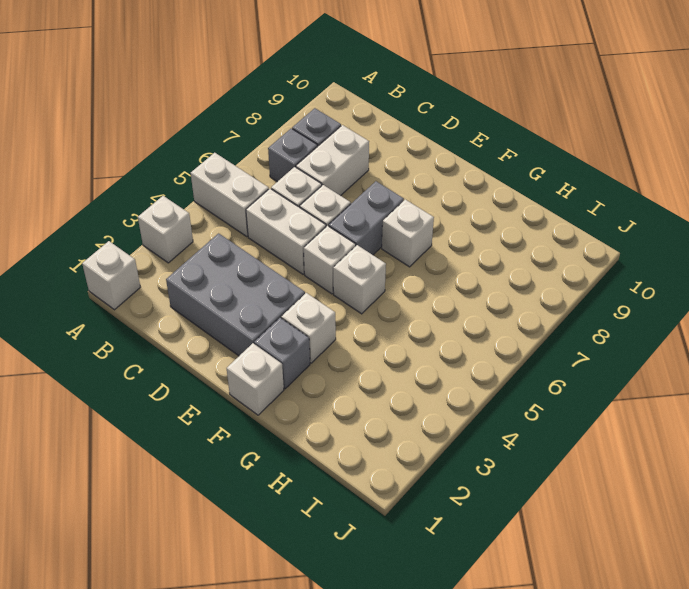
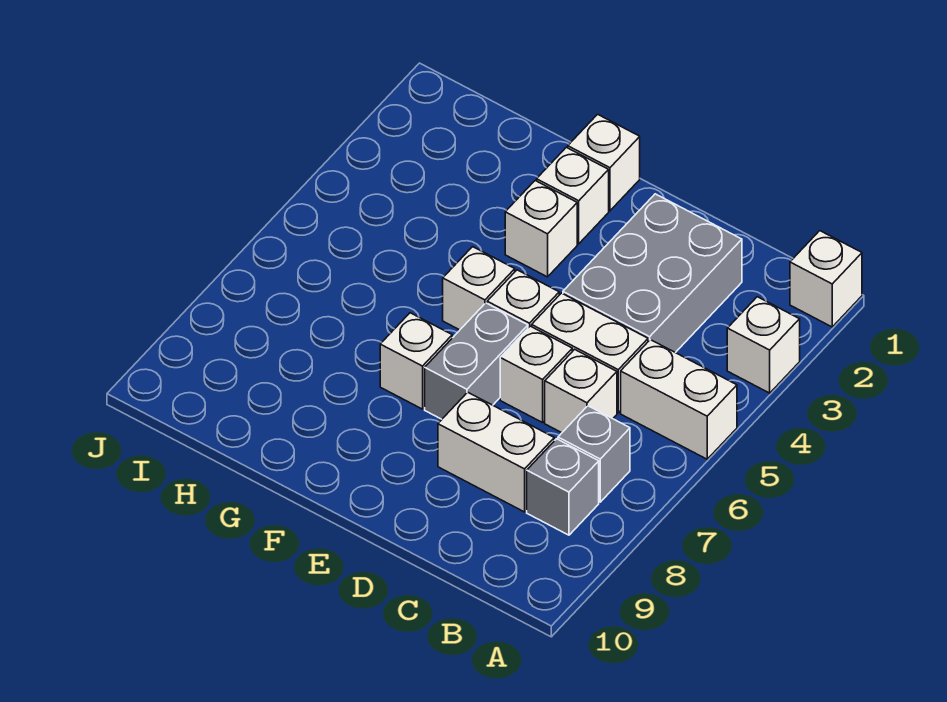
grey 2x3 brick [166,233,305,356] -> grey 2x3 brick turned to [563,194,742,353]
white 1x2 brick [296,125,369,196] -> white 1x2 brick turned to [438,392,554,512]
grey 1x1 brick [254,318,310,389] -> white 1x1 brick [537,147,609,244]

